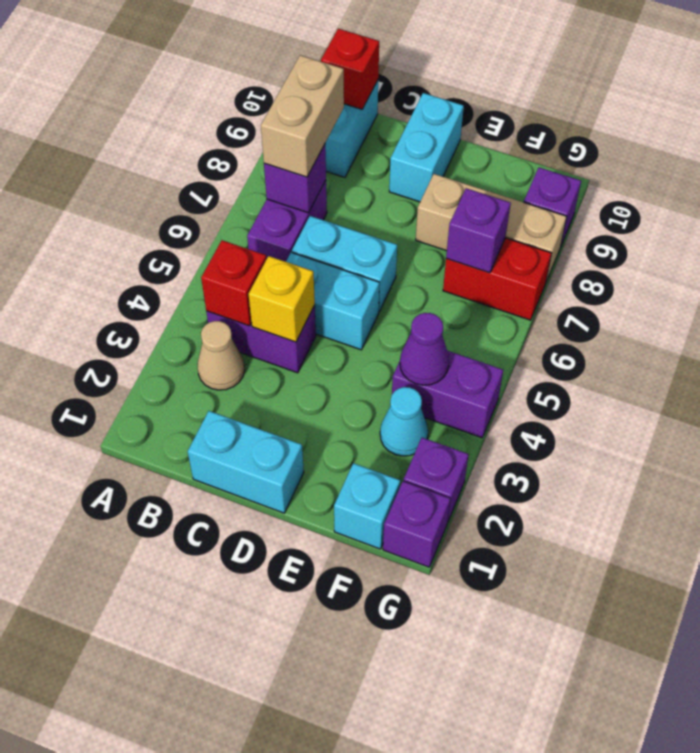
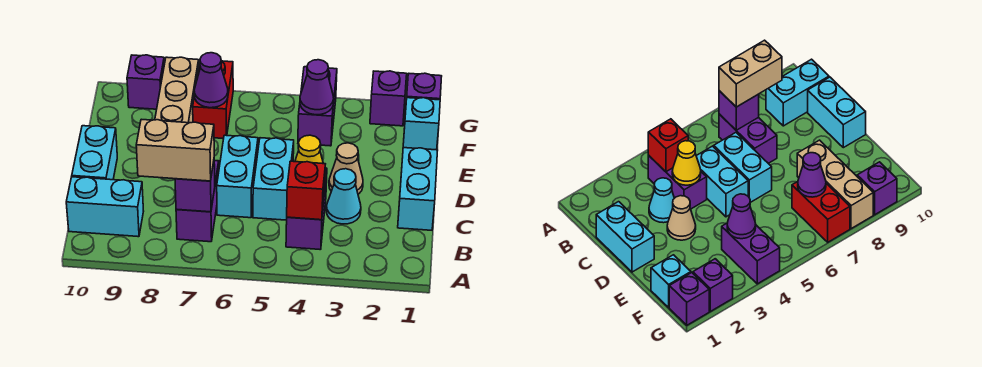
tan 1x1 cone [197,321,245,390] -> tan 1x1 cone moved to [329,143,363,194]
purple 1x2 brick [247,180,327,262] -> purple 1x2 brick turned to [176,160,219,242]
red 1x1 brick [321,29,379,109] -> none
yellow 1x1 brick [249,256,315,342] -> yellow 1x1 cone [295,135,326,182]
cyan 1x2 brick [389,93,464,202] -> cyan 1x2 brick turned to [72,126,117,180]
cyan 1x1 cone [380,387,428,456] -> cyan 1x1 cone moved to [326,169,361,224]
purple 1x1 brick [446,188,511,273] -> purple 1x1 cone [194,53,228,108]

